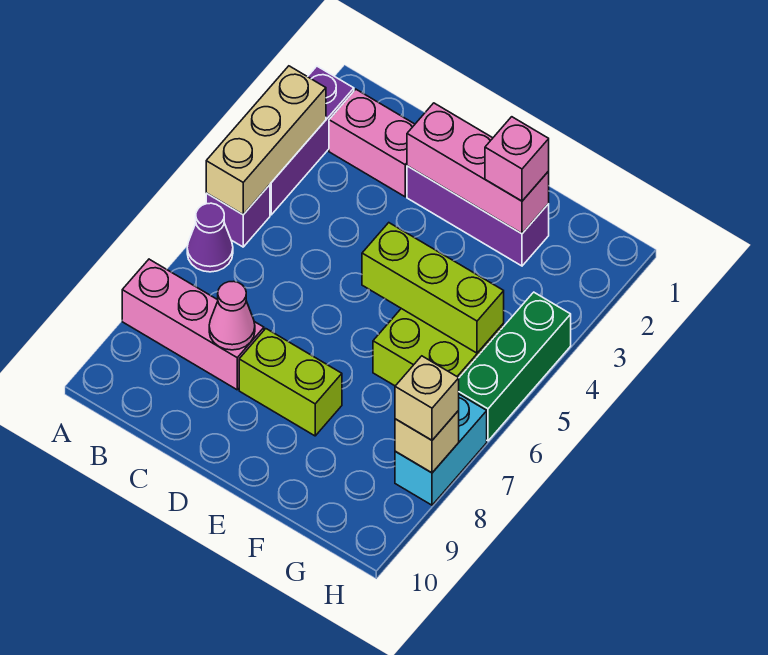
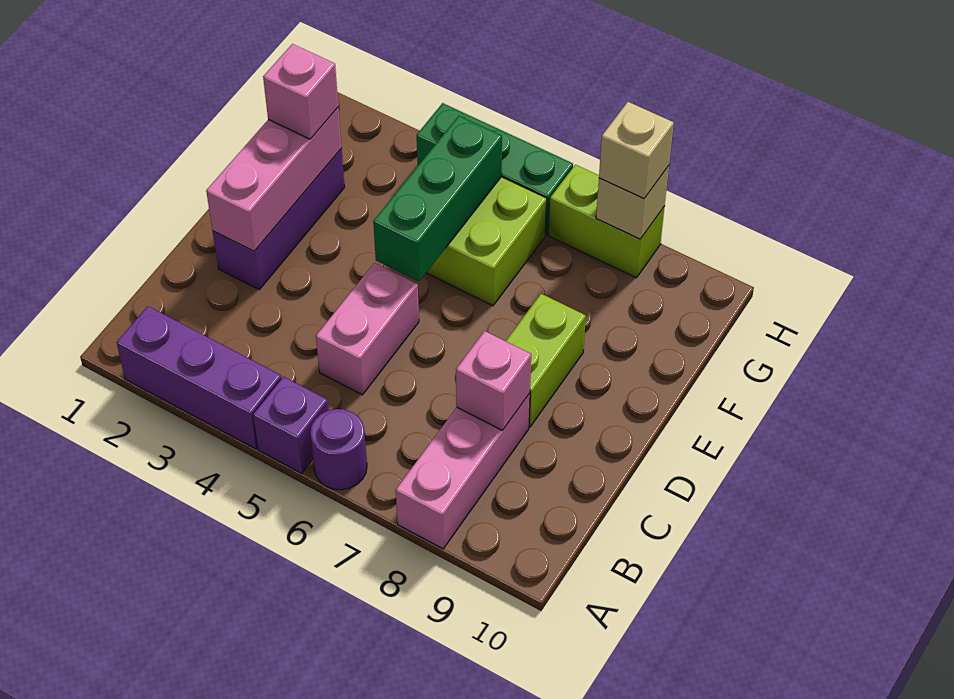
tan 1x3 brick [206,66,326,215] -> none
purple 1x1 cone [187,203,233,272] -> purple 1x1 round brick [310,409,367,490]
pink 1x2 brick [329,89,415,197] -> pink 1x2 brick moved to [316,263,419,395]
pink 1x1 cone [209,281,255,350] -> pink 1x1 brick [456,331,531,430]
lime 1x3 brick [362,223,504,353] -> green 1x3 brick [373,116,502,282]
cyan 1x2 brick [395,394,487,505] -> lime 1x2 brick [549,165,665,278]

